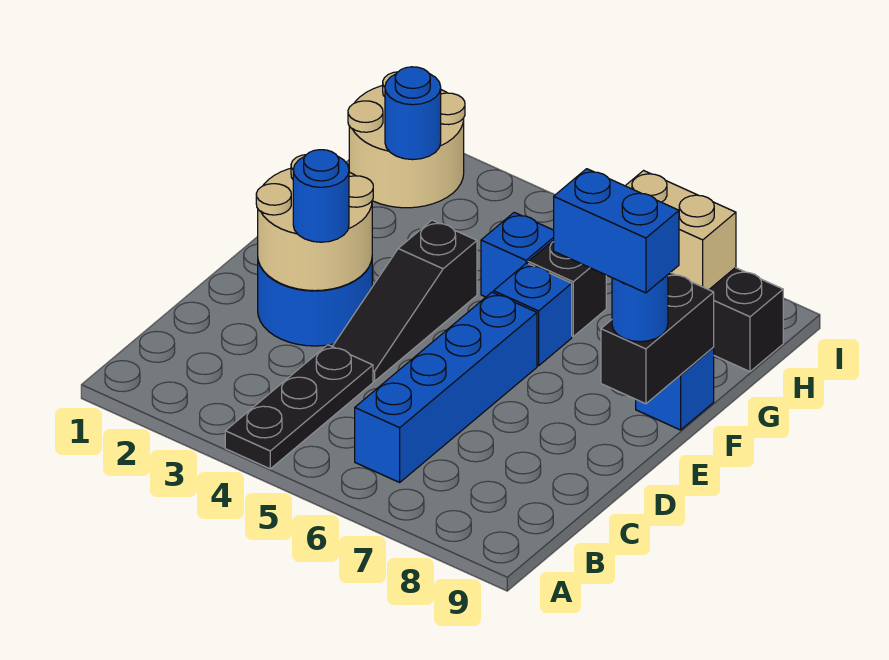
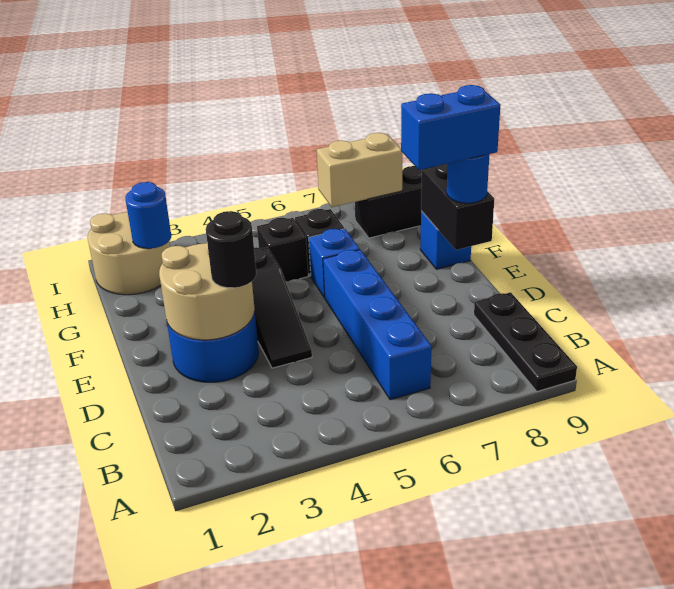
black 1x3 plate [225,345,373,469] -> black 1x3 plate moved to [474,292,577,391]
blue 1x1 round brick [293,150,349,242] -> black 1x1 round brick [206,211,256,288]
blue 1x1 brick [481,212,554,297] -> black 1x1 brick [257,218,308,282]

